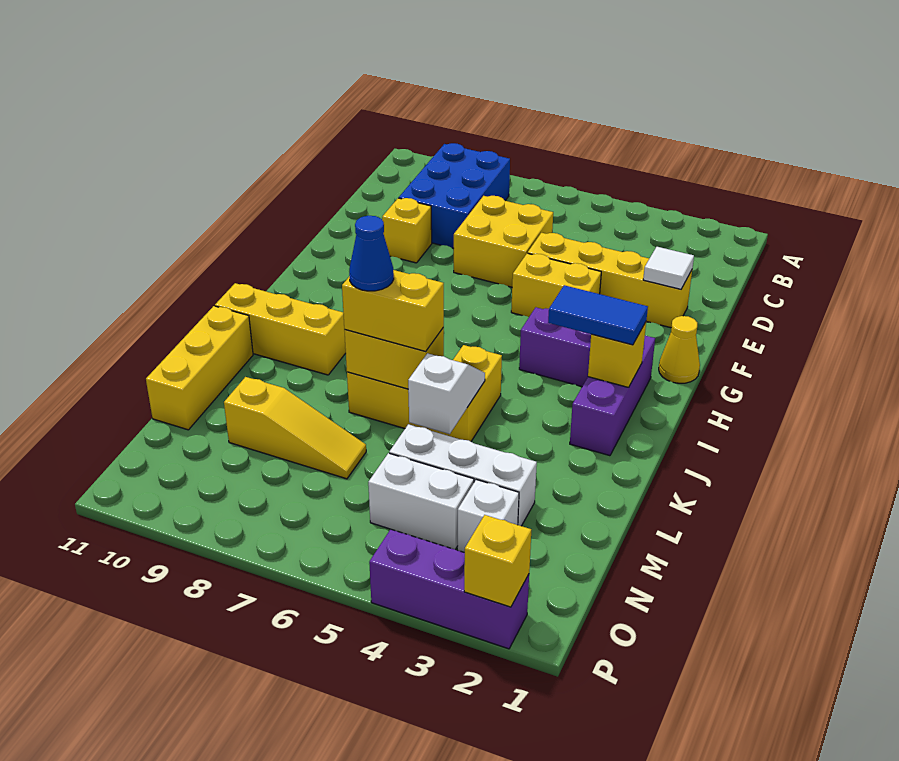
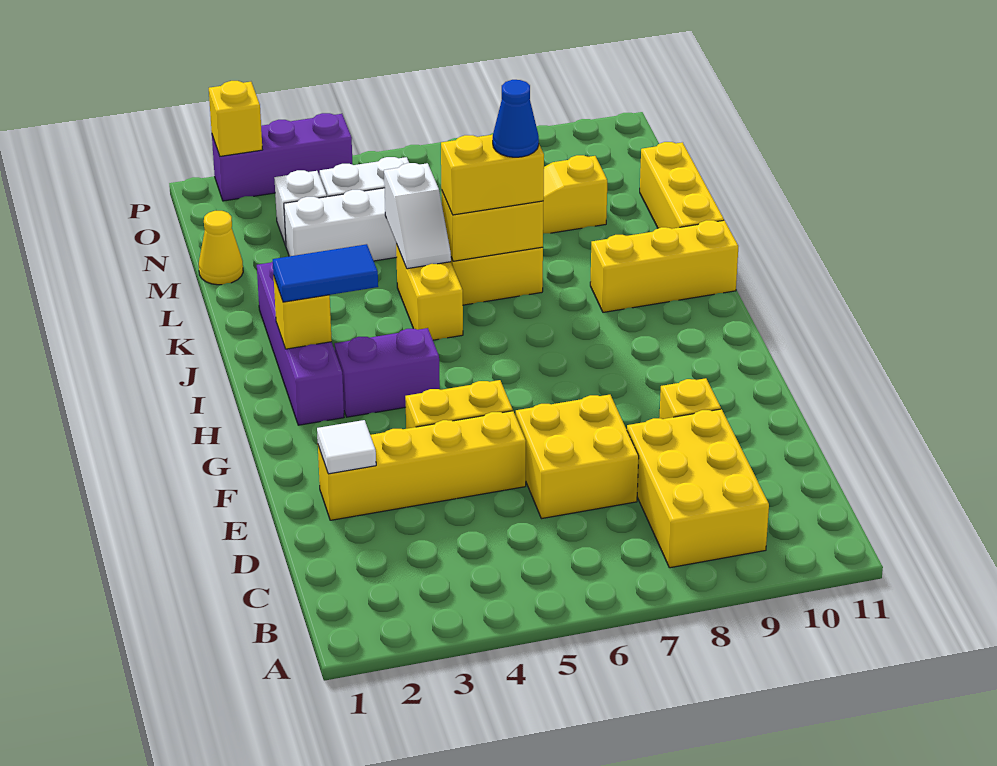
blue 2x3 brick [399,143,510,248] -> yellow 2x3 brick [627,409,769,568]
yellow 1x1 cone [659,316,700,383] -> yellow 1x1 cone moved to [199,211,243,285]
purple 1x3 brick [570,336,655,456] -> purple 1x4 brick [257,261,344,425]

